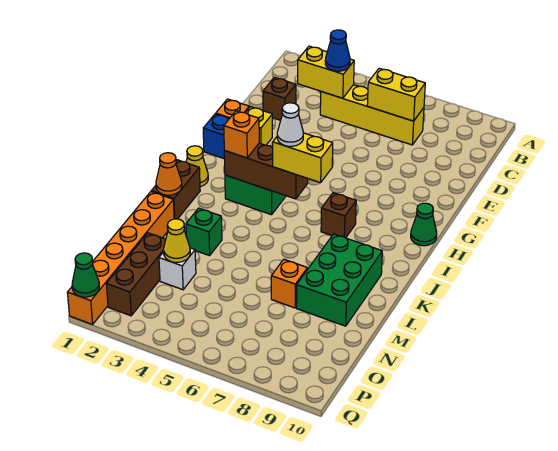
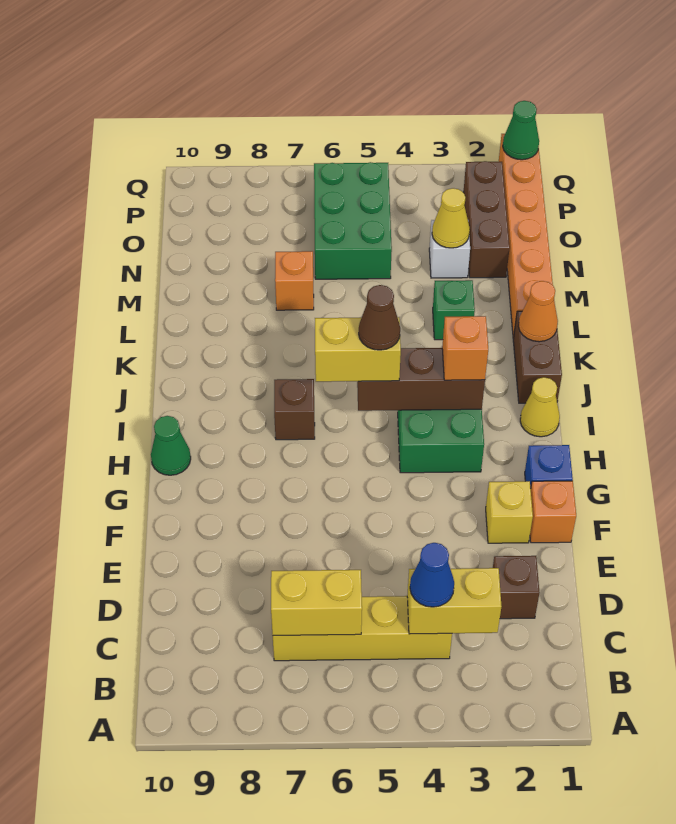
white 1x1 cone [277,103,303,146] -> brown 1x1 cone [359,285,400,350]
green 2x3 brick [296,234,382,326] -> green 2x3 brick moved to [314,162,392,279]

